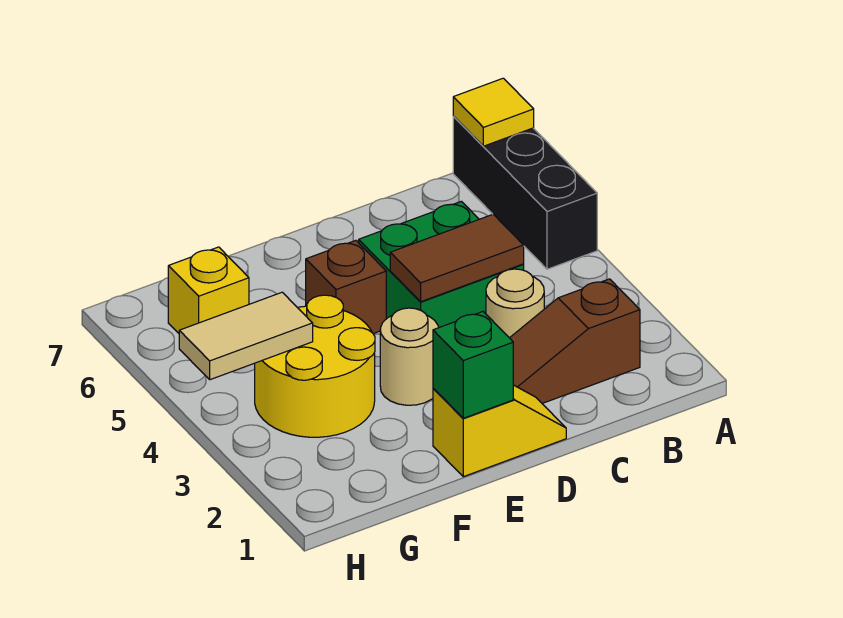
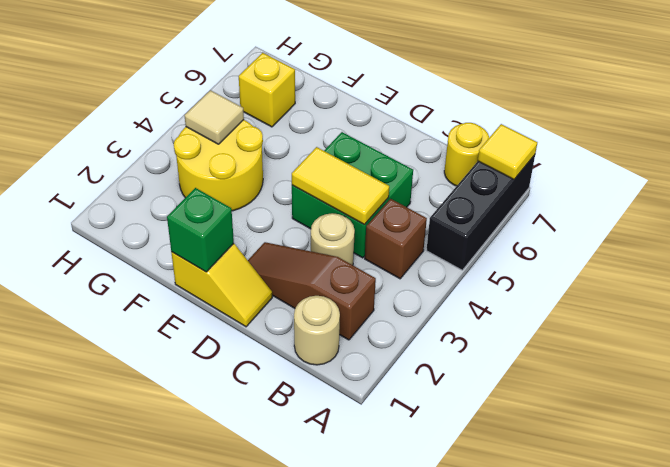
none -> yellow 1x1 round brick [444,123,489,186]
brown 1x2 tile [390,214,524,302] -> yellow 1x2 tile [292,147,389,225]
tan 1x1 round brick [380,308,438,405] -> tan 1x1 round brick moved to [294,296,340,365]
brown 1x1 brick [306,240,386,334] -> brown 1x1 brick moved to [365,199,427,279]
tan 1x2 tile [179,292,313,380] -> tan 1x1 tile [185,90,244,144]

